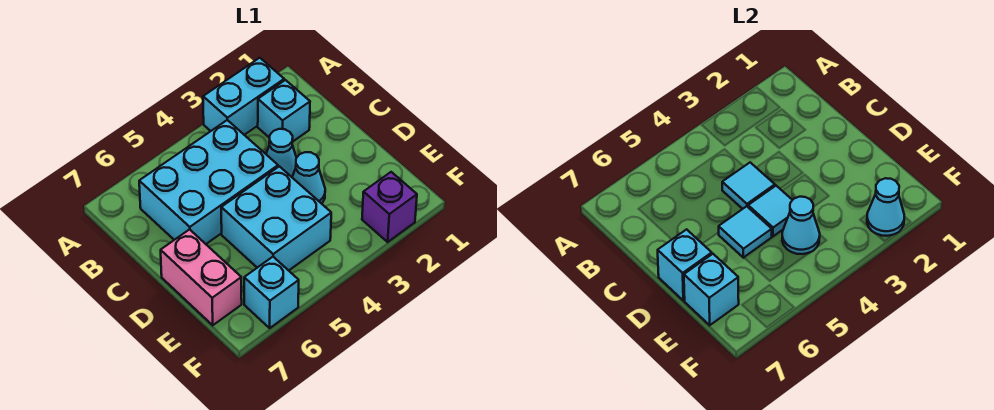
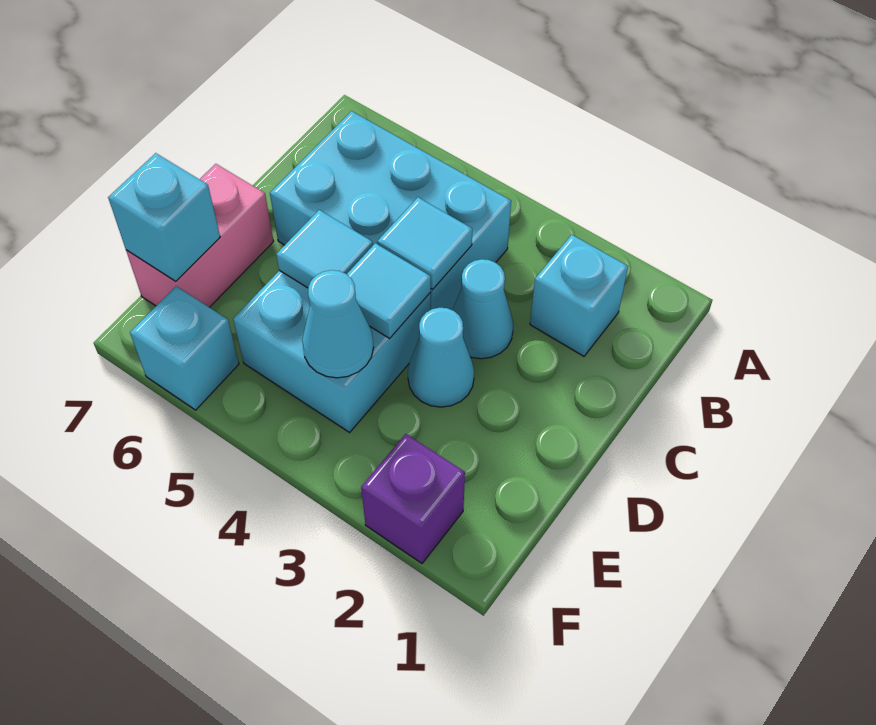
cyan 1x2 brick [203,58,284,135] -> none
cyan 1x1 brick [658,229,712,301] -> none
cyan 1x1 cone [867,178,904,236] -> none

